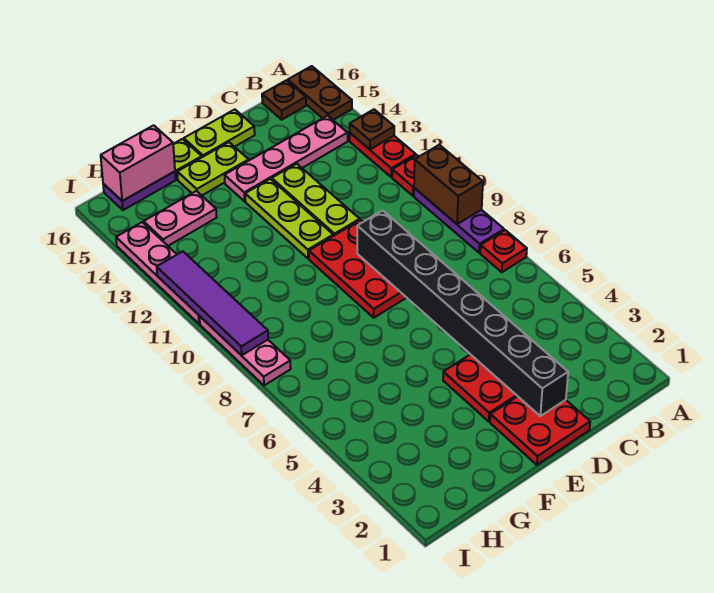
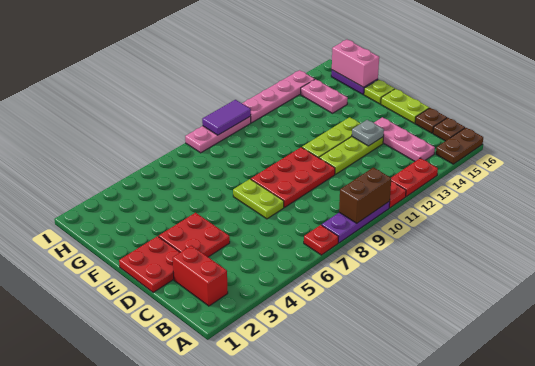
brown 1x1 plate [350,109,394,149] -> brown 1x1 plate moved to [415,108,447,133]
none -> red 1x2 brick [173,246,228,306]
pink 1x4 plate [225,116,348,201] -> pink 1x3 plate [374,117,435,161]
black 1x8 brick [357,211,568,416] -> none
none -> grey 1x1 plate [352,120,384,146]
lime 1x2 plate [177,142,249,195] -> lime 1x2 plate moved to [233,179,284,219]
purple 1x4 tile [157,251,268,355] -> purple 1x2 tile [202,100,251,135]

